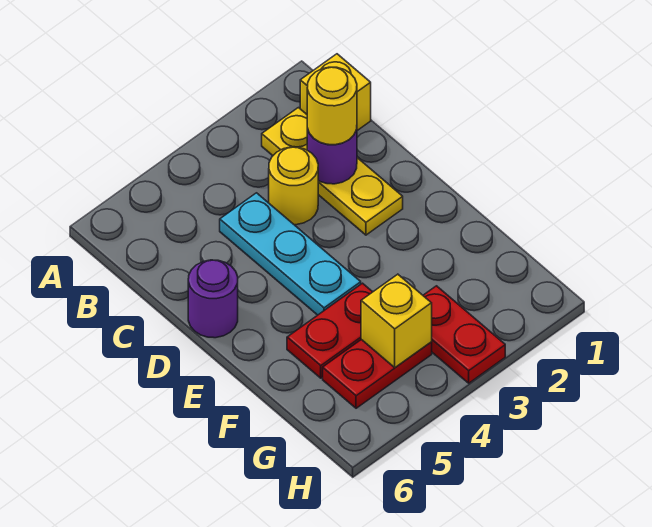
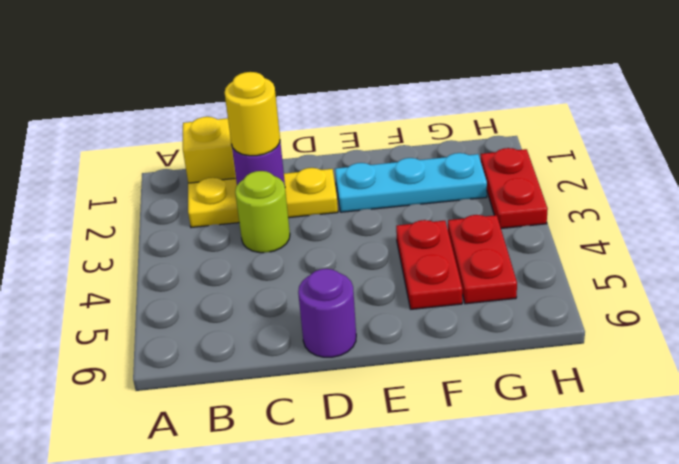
yellow 1x1 round brick [269,147,318,225] -> lime 1x1 round brick [235,171,290,253]
cyan 1x3 plate [220,193,361,315] -> cyan 1x3 plate moved to [335,153,487,212]
red 1x2 plate [423,286,505,383] -> red 1x2 plate turned to [481,148,548,228]
yellow 1x1 brick [361,274,432,368] -> none

